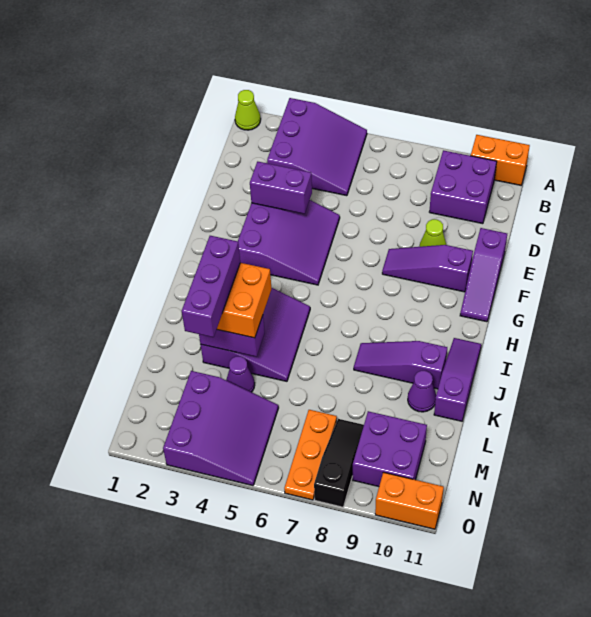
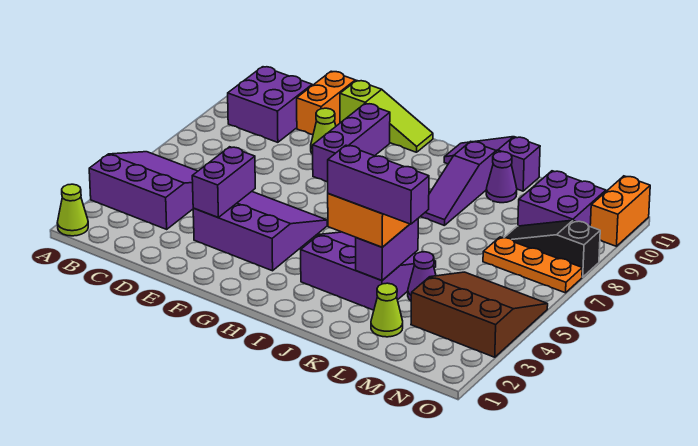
orange 1x2 brick [471,135,530,185] -> orange 1x2 brick moved to [297,71,355,135]
purple 1x3 slope [460,228,507,322] -> lime 1x3 slope [340,80,433,152]
purple 1x3 slope [382,245,473,292] -> purple 1x3 brick [313,104,390,182]
none -> lime 1x1 cone [371,283,403,337]
purple 3x3 slope [163,371,278,486] -> brown 3x3 slope [411,272,548,357]

